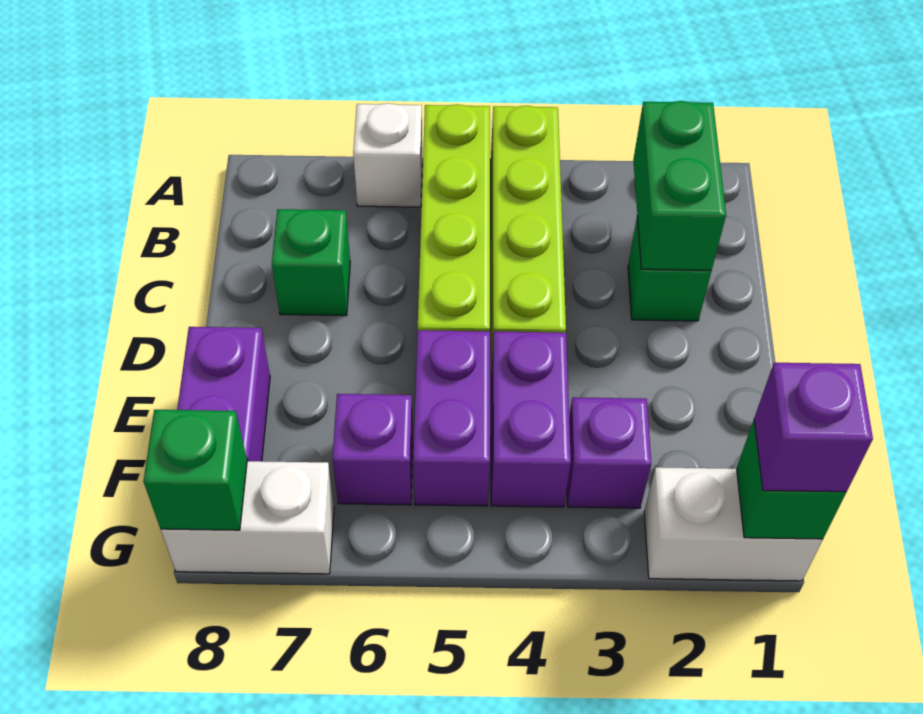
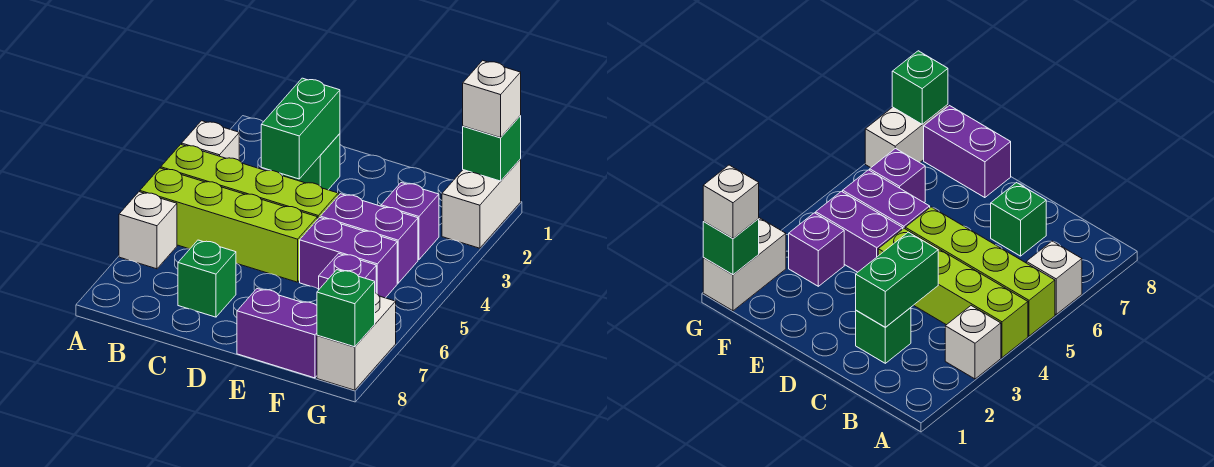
none -> white 1x1 brick [182,121,239,160]
green 1x2 brick [633,101,726,270] -> green 1x2 brick turned to [261,78,340,179]
purple 1x1 brick [754,363,873,492] -> white 1x1 brick [463,60,521,138]

